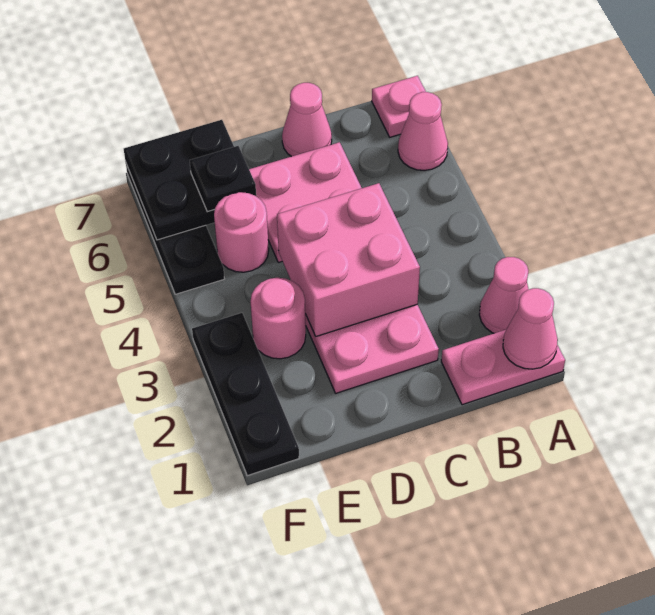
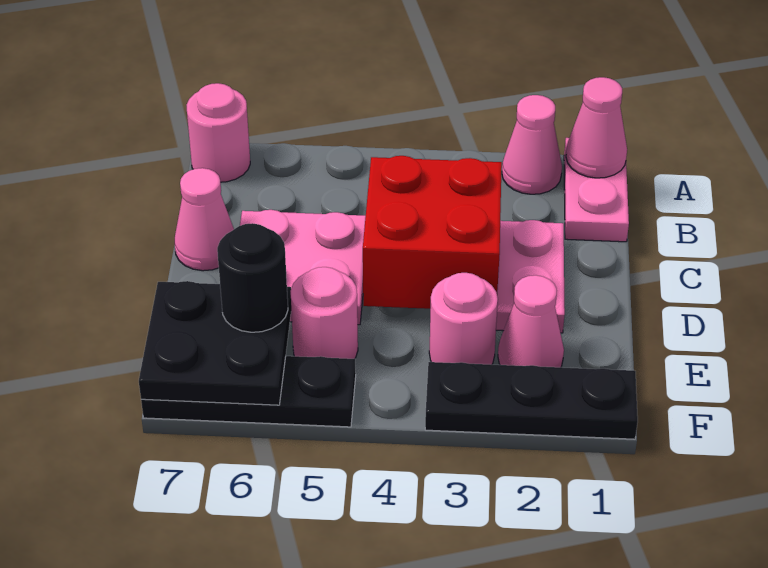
pink 1x1 cone [398,92,448,171] -> pink 1x1 cone moved to [498,275,564,367]
pink 1x1 plate [372,76,426,137] -> pink 1x1 round brick [187,83,250,182]
pink 2x2 brick [277,183,420,336] -> red 2x2 brick [363,156,502,309]
black 1x1 plate [190,146,256,212] -> black 1x1 round brick [217,223,288,332]

